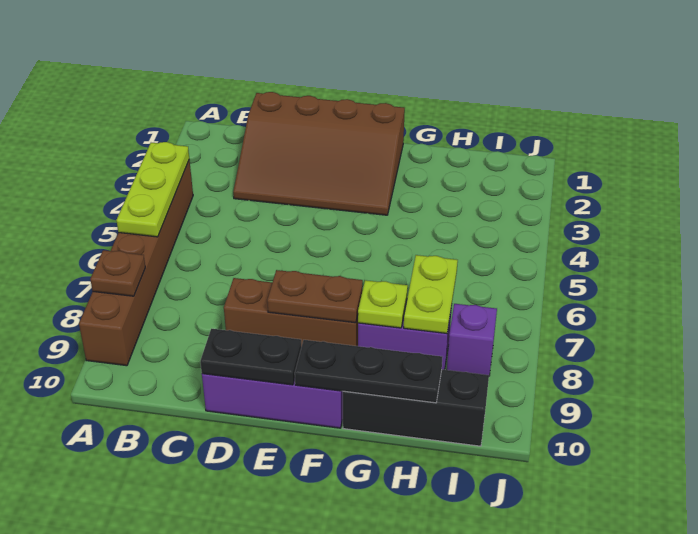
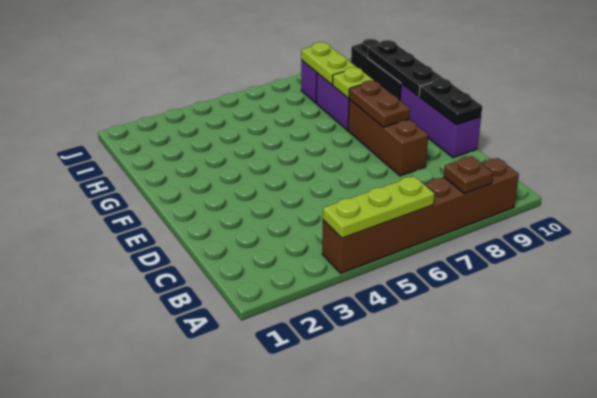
brown 3x4 slope [233,92,405,215] -> none
lime 1x2 plate [404,255,458,333] -> lime 1x2 plate turned to [301,42,357,85]

